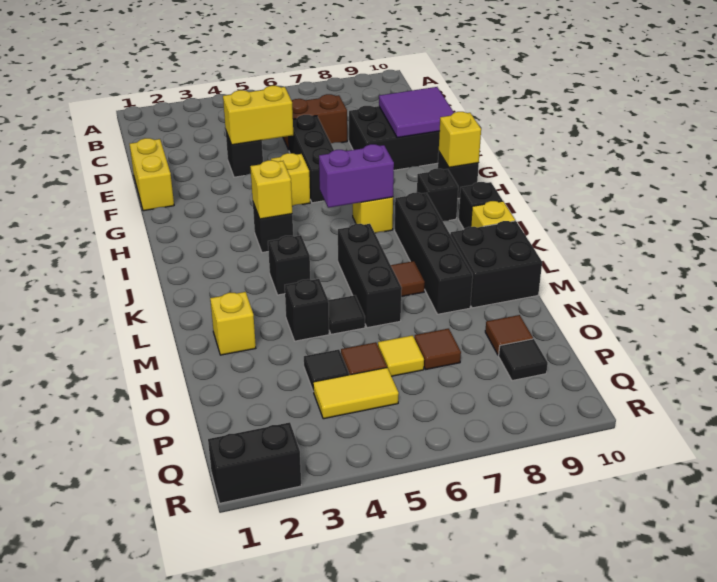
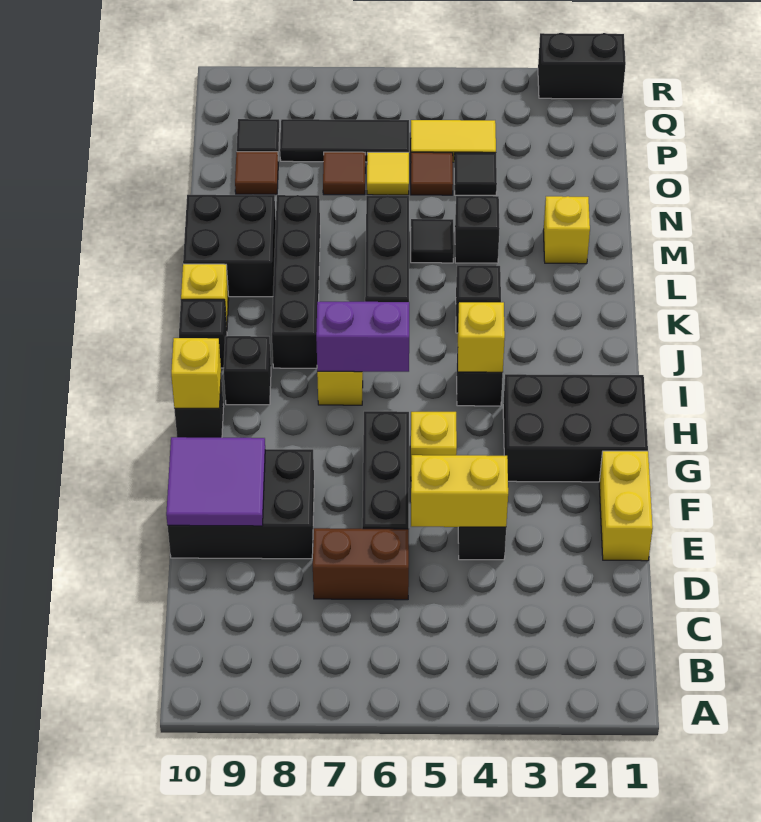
none -> black 2x3 brick [503,374,648,482]
brown 1x1 tile [391,261,425,296] -> none
none -> black 1x3 tile [280,119,409,162]

